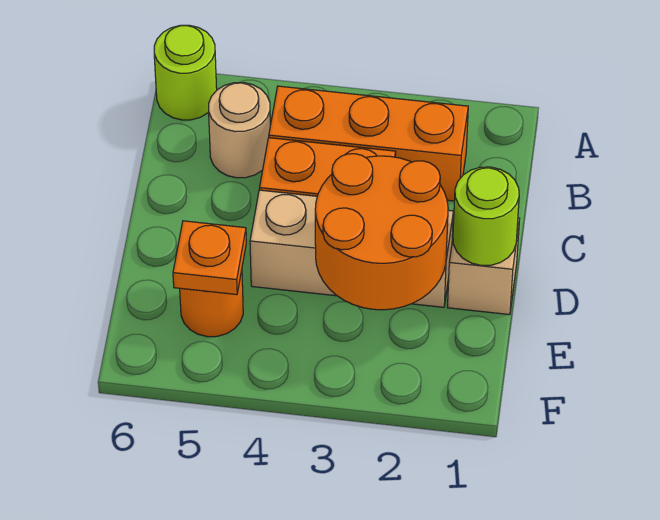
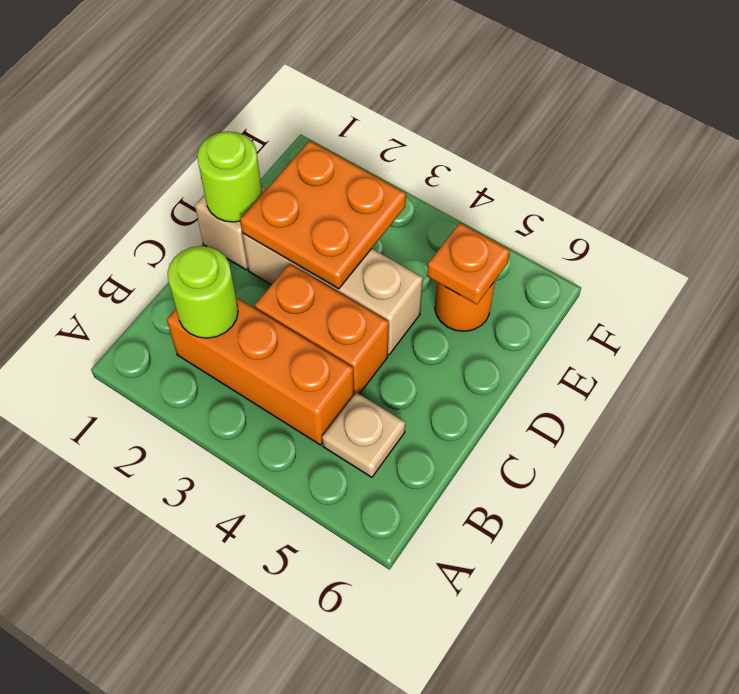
lime 1x1 round brick [154,25,217,120] -> lime 1x1 round brick moved to [167,246,238,338]
tan 1x1 round brick [209,83,270,178] -> tan 1x1 plate [322,392,405,477]
orange 2x2 round brick [315,154,448,310] -> orange 2x2 plate [240,141,406,289]

